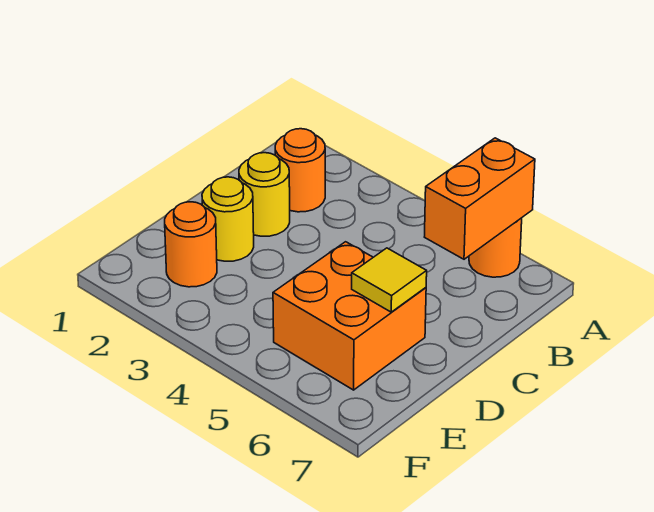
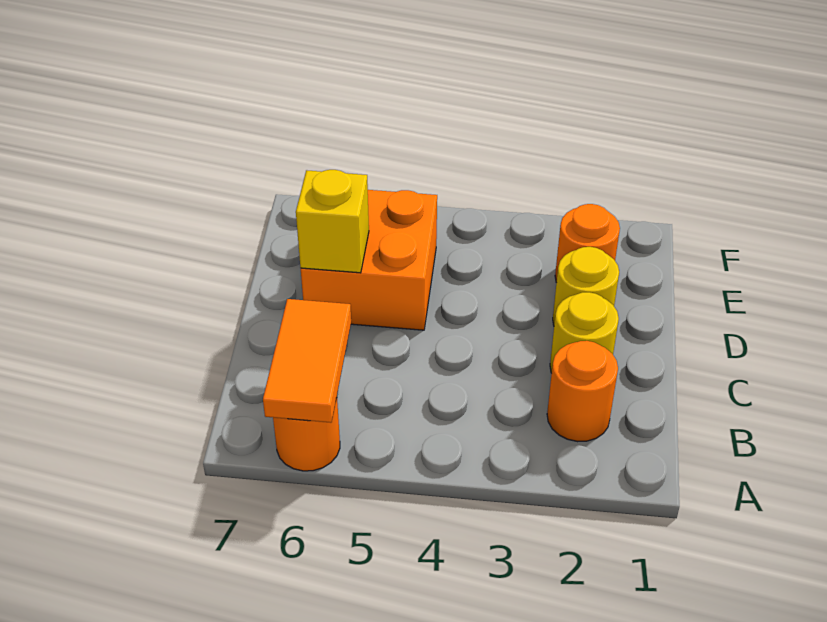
orange 1x2 brick [425,138,535,259] -> orange 1x2 tile [263,299,351,423]
yellow 1x1 tile [352,248,427,312] -> yellow 1x1 brick [296,170,369,273]

